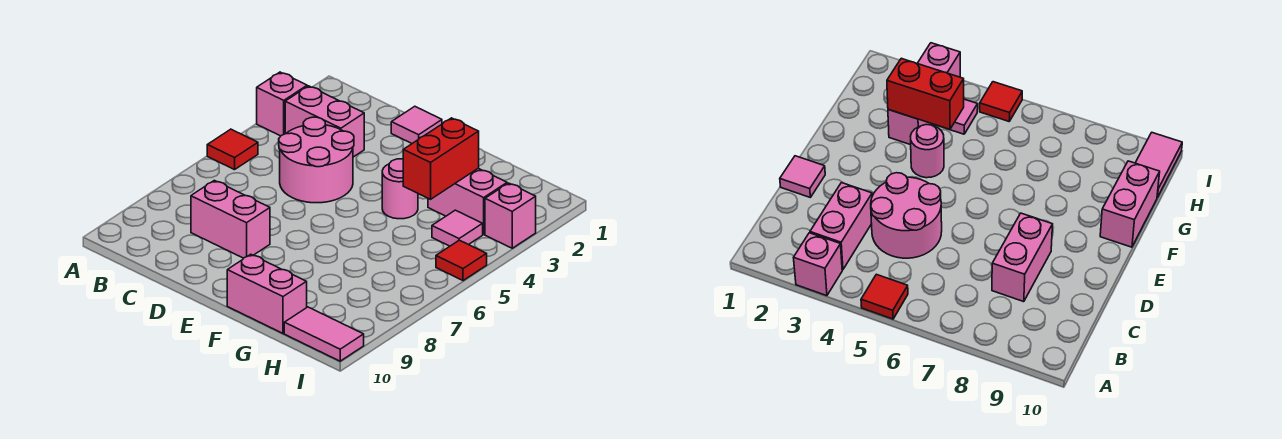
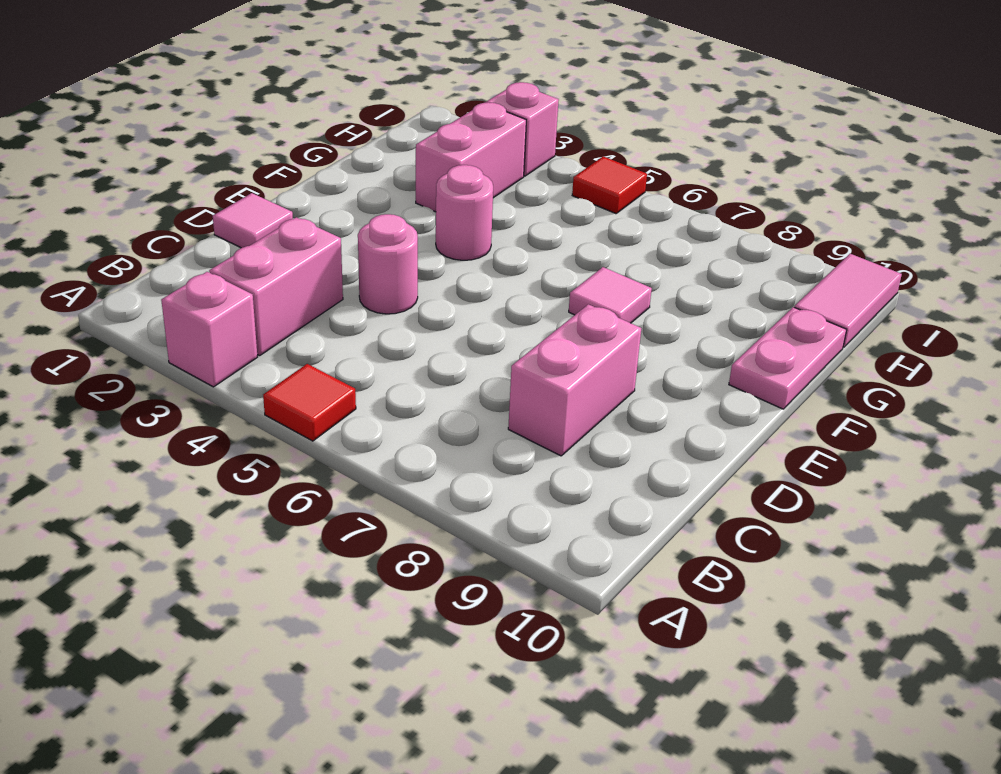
pink 2x2 round brick [279,117,354,203] -> pink 1x1 round brick [358,214,418,314]
pink 1x2 brick [227,254,307,333] -> pink 1x2 plate [729,307,847,409]
red 1x2 brick [403,118,479,199] -> none
pink 1x1 tile [432,210,483,246] -> pink 1x1 tile moved to [569,267,652,323]

